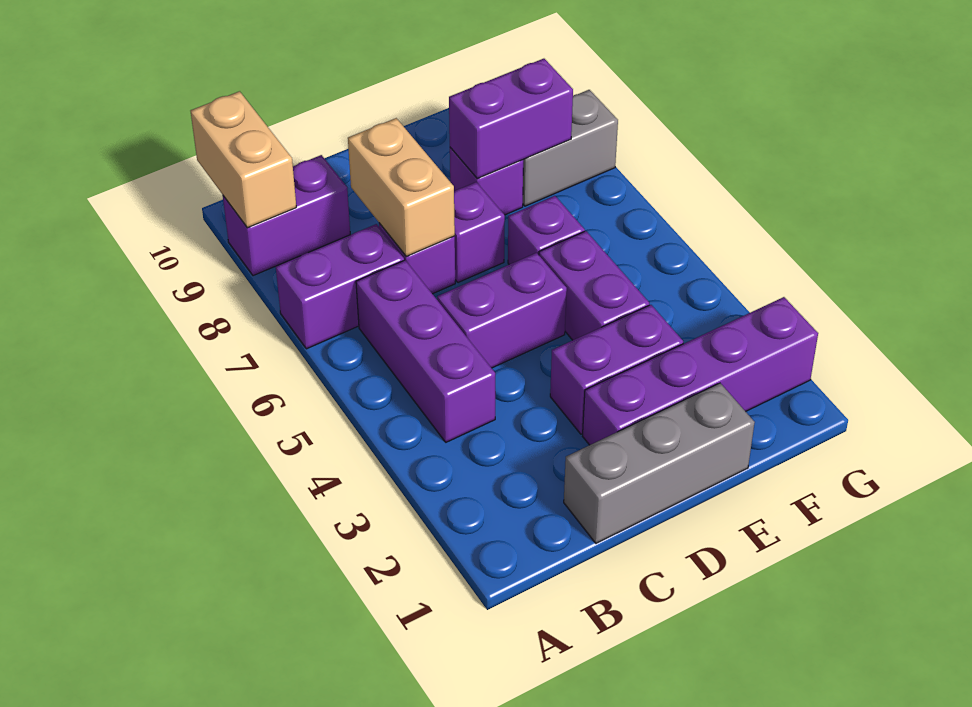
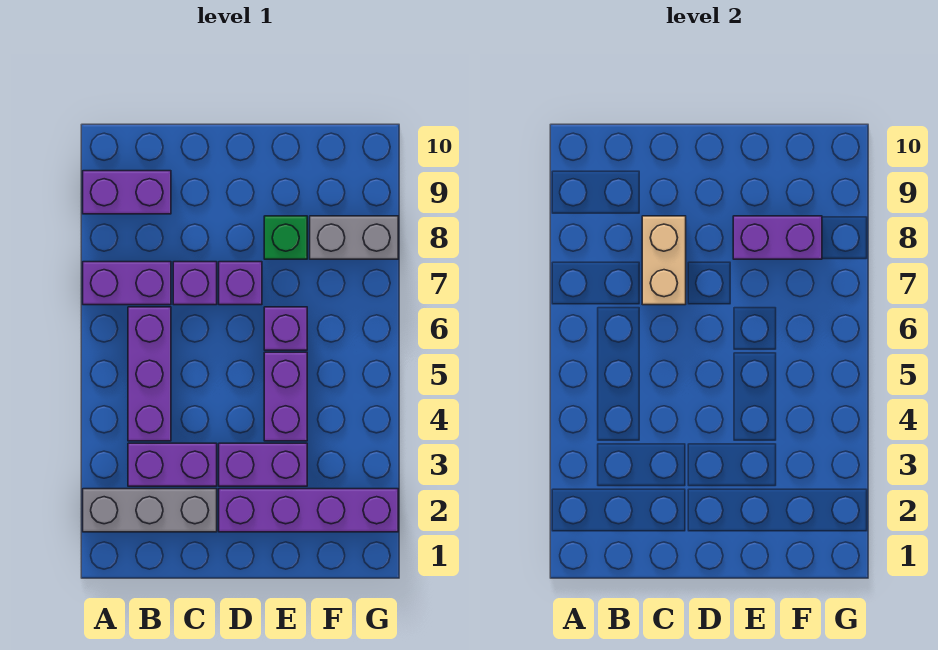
tan 1x2 brick [191,91,296,228] -> none
grey 1x3 brick [564,383,755,543] -> grey 1x3 brick moved to [83,489,217,532]
purple 1x2 brick [437,253,567,368] -> purple 1x2 brick moved to [128,443,217,486]
purple 1x1 brick [450,148,523,215] -> green 1x1 brick [264,216,307,259]

